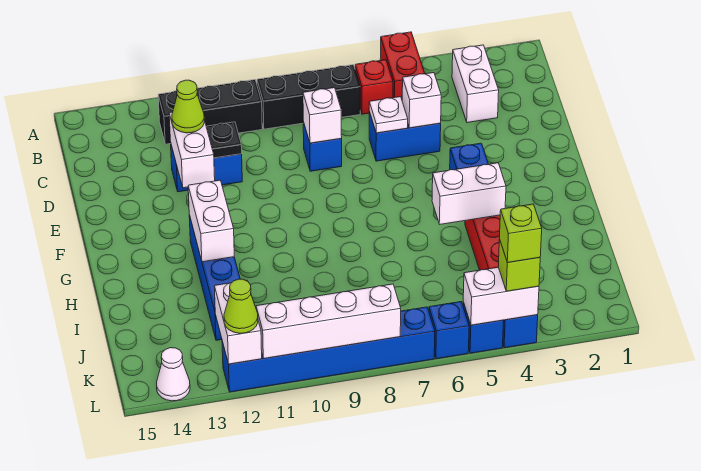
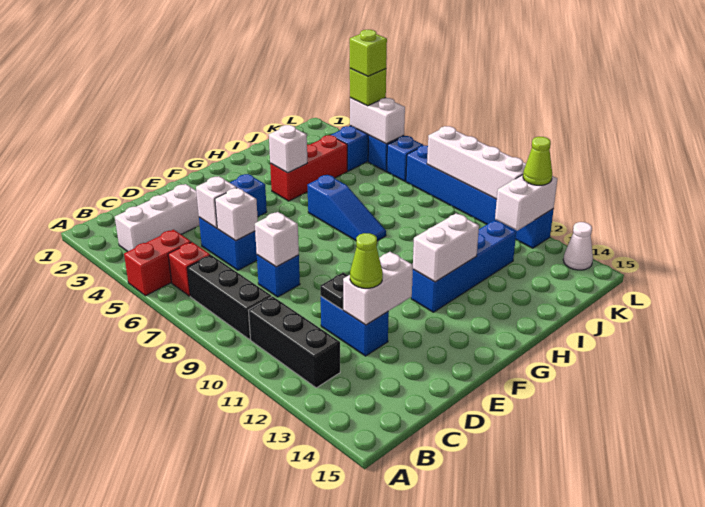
white 1x2 brick [452,45,499,123] -> white 1x3 brick [115,184,200,252]
white 1x1 plate [369,97,408,133] -> white 1x1 brick [215,188,258,241]
white 1x2 brick [432,163,506,224] -> white 1x1 brick [269,125,307,173]
none -> blue 1x3 slope [307,175,386,241]

